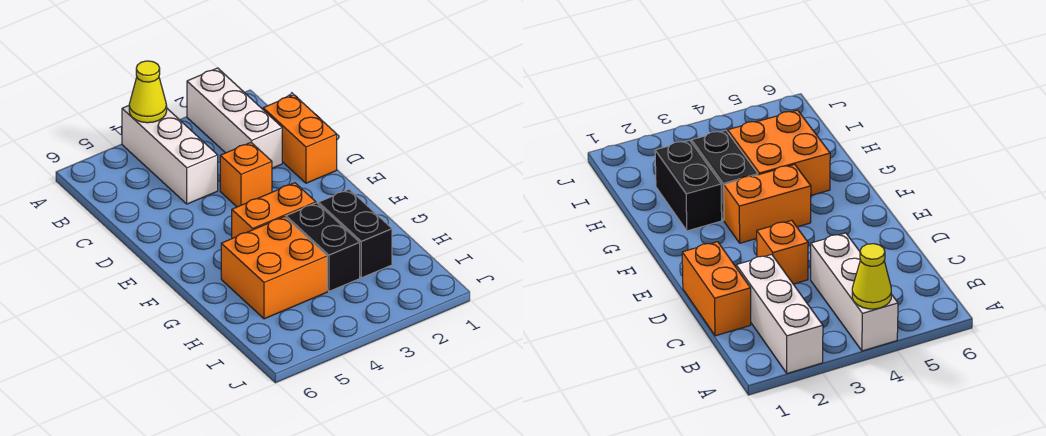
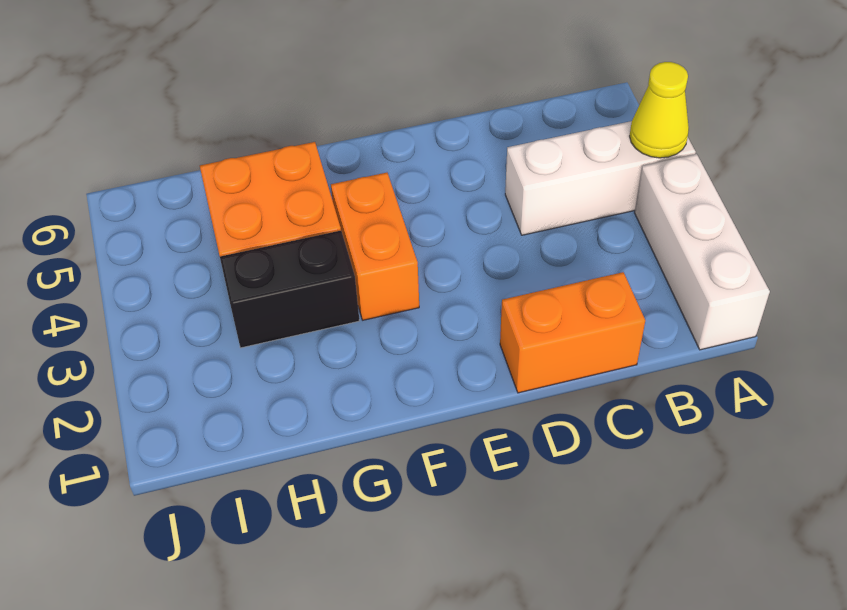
white 1x3 brick [187,68,282,168] -> white 1x3 brick turned to [635,154,770,350]
orange 1x1 brick [220,142,272,207] -> none
black 1x2 brick [318,189,392,278] -> none

